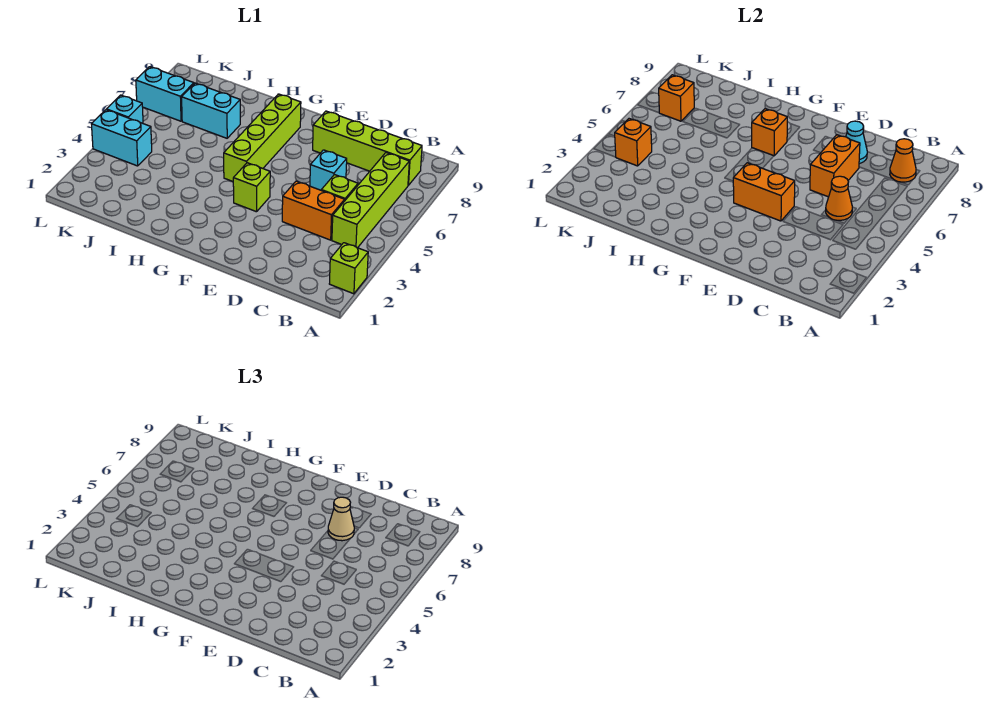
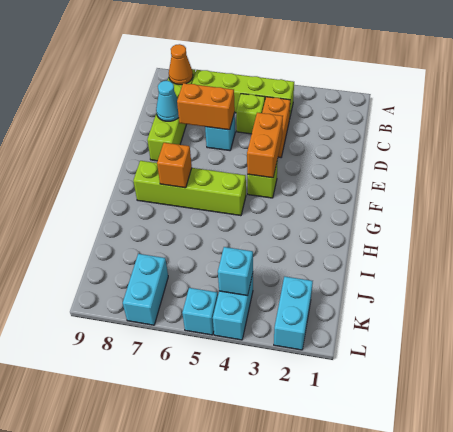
lime 1x1 brick [329,243,368,294] -> none
orange 1x1 cone [826,176,852,220] -> none
tan 1x1 cone [328,497,354,541] -> none
cyan 1x2 brick [182,83,240,138] -> cyan 1x2 brick moved to [274,276,313,350]
orange 1x1 brick [615,119,652,166] -> cyan 1x1 brick [218,247,253,296]
orange 1x1 brick [659,75,694,121] -> none

